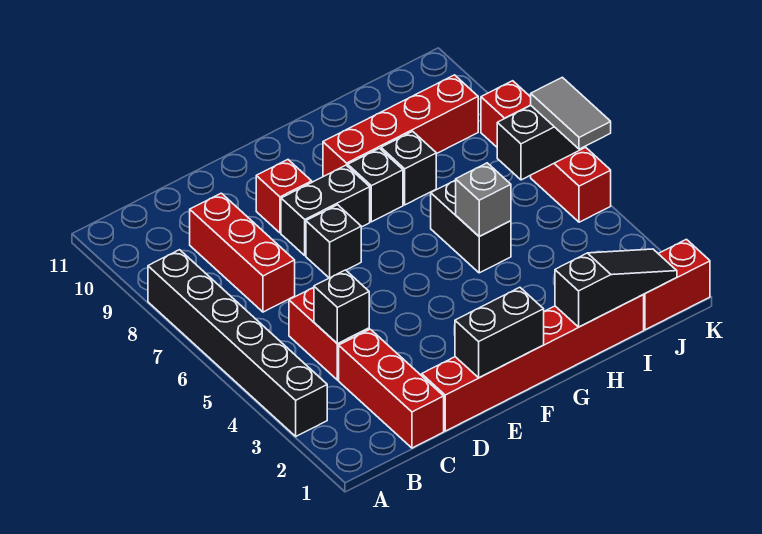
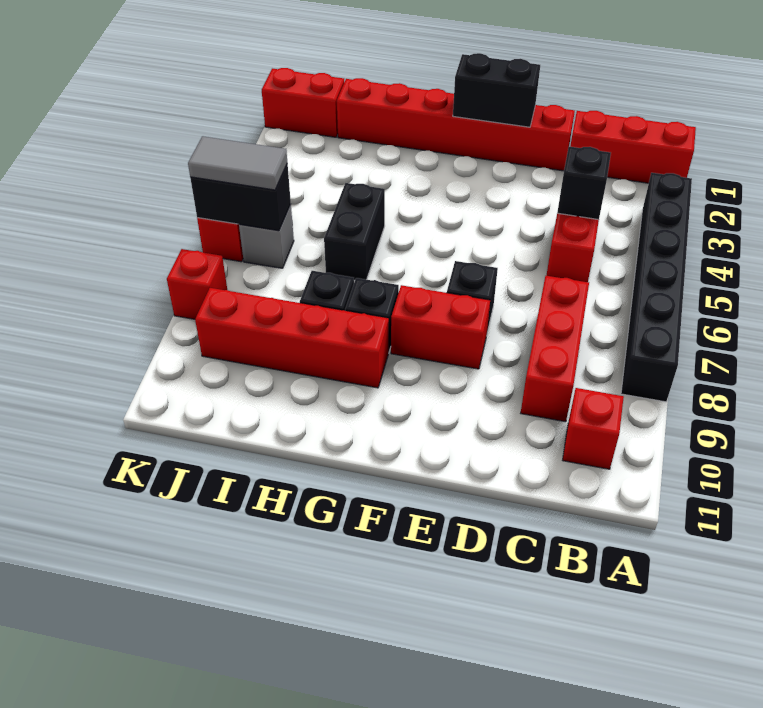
red 1x3 brick [339,329,444,448] -> red 1x3 brick turned to [570,111,696,183]
black 1x2 brick [281,165,370,255] -> red 1x2 brick [391,285,490,369]
red 1x1 brick [256,160,312,233] -> red 1x1 brick moved to [563,388,624,469]
black 1x3 slope [555,249,677,327] -> none
grey 1x1 brick [456,163,511,236] -> grey 1x1 brick moved to [239,204,294,268]
grey 1x2 tile [531,77,611,149] -> grey 1x2 tile turned to [188,136,287,190]

